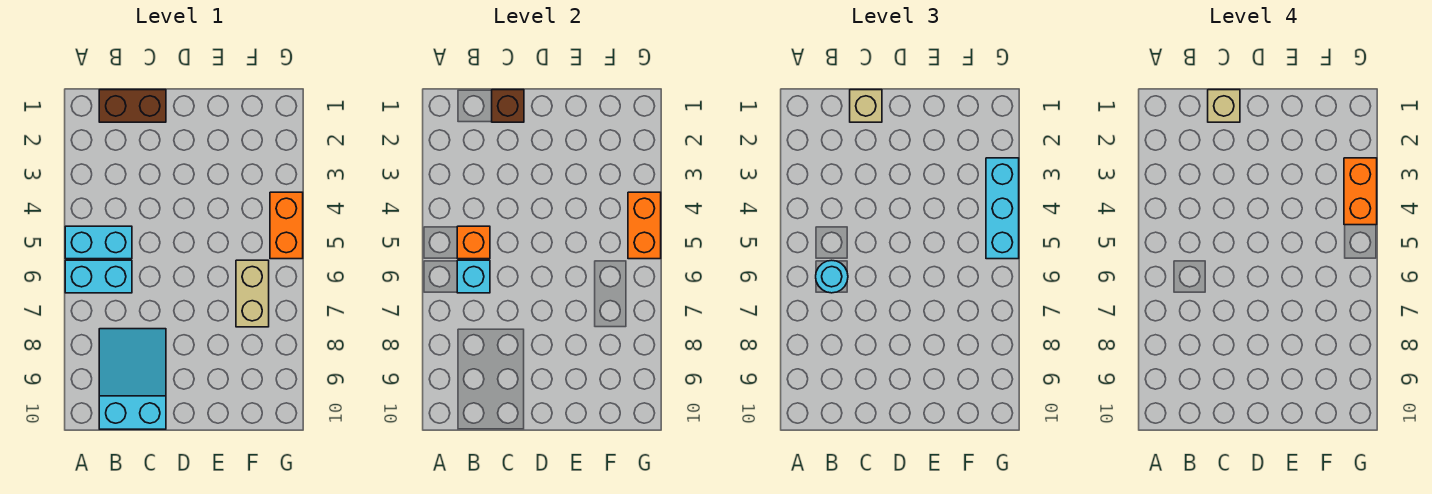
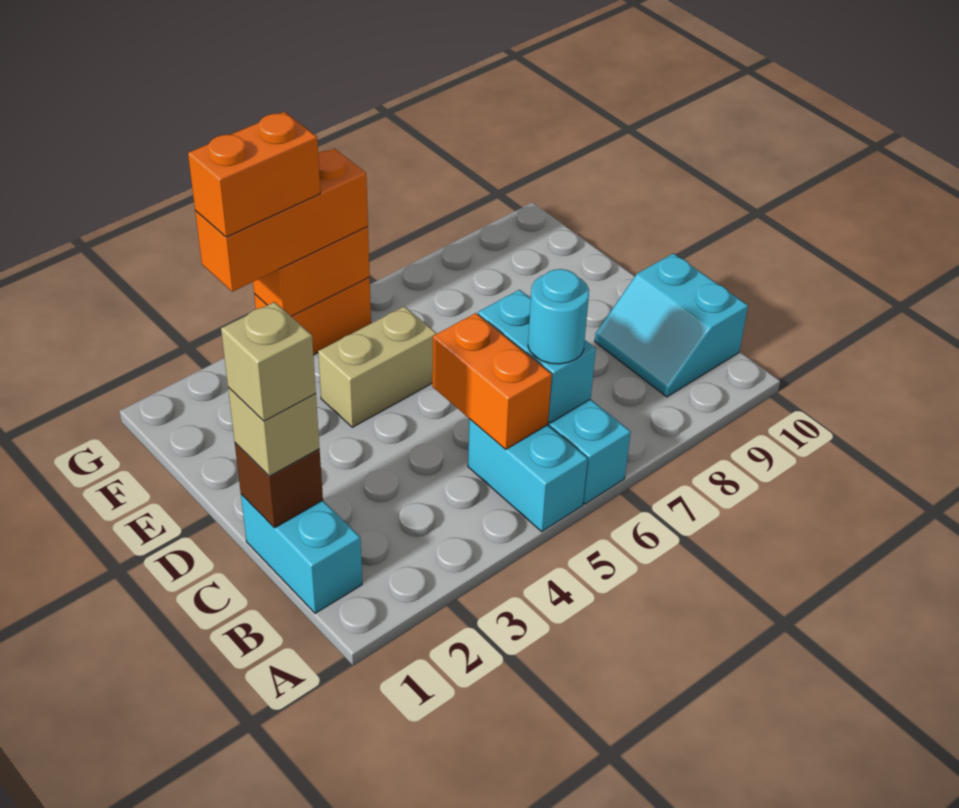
brown 1x2 brick [99,90,166,122] -> cyan 1x2 brick [241,494,362,613]
orange 1x1 brick [457,226,490,259] -> orange 1x2 brick [432,313,552,450]
cyan 1x1 brick [457,260,490,293] -> cyan 1x2 brick [478,290,596,423]
cyan 2x3 slope [99,329,166,429] -> cyan 2x2 slope [595,253,748,397]
tan 1x2 brick [236,260,269,327] -> tan 1x2 brick moved to [318,306,437,427]
cyan 1x3 brick [986,158,1019,259] -> orange 1x3 brick [195,149,368,292]

